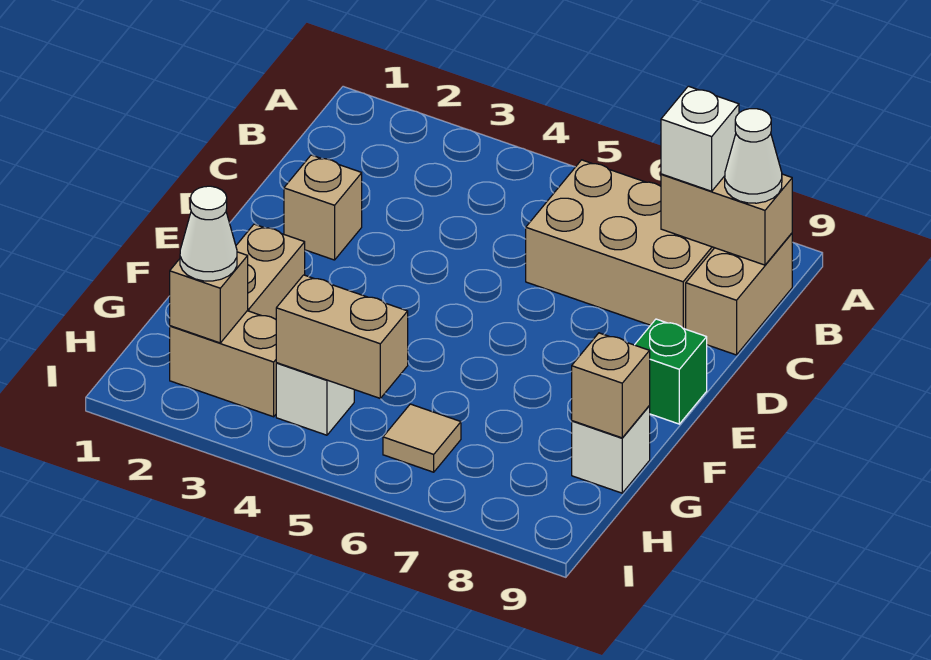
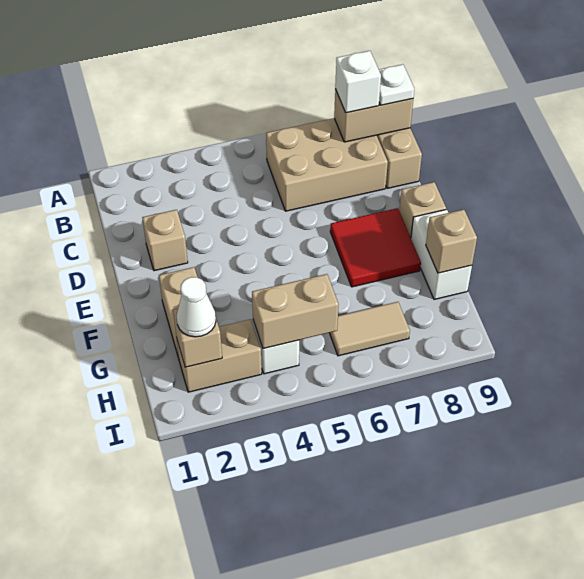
white 1x1 cone [725,109,782,203] -> white 1x1 plate [379,64,414,105]
none -> red 2x2 tile [330,208,421,287]
green 1x1 brick [635,319,707,424] -> tan 1x1 brick [399,182,446,237]
white 1x1 brick [572,406,650,493] -> white 1x2 brick [411,209,472,299]
tan 1x1 tile [383,404,461,472] -> tan 1x2 tile [330,302,410,356]

